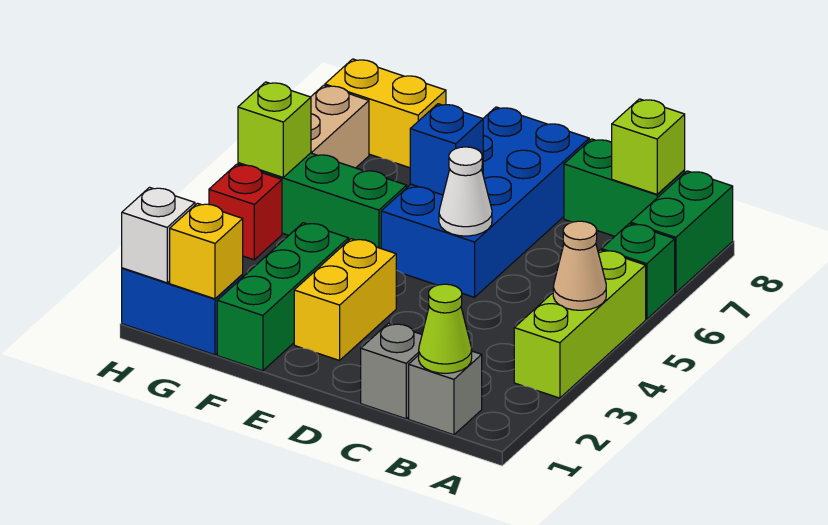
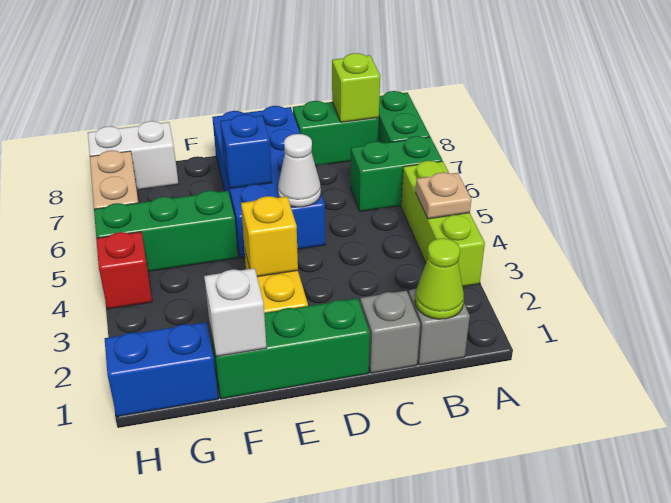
tan 1x1 cone [553,221,606,310] -> tan 1x1 plate [416,172,471,219]
green 1x1 brick [601,224,675,319] -> green 1x2 brick [350,136,442,212]
green 1x3 brick [217,223,349,371] -> green 1x3 brick turned to [210,298,370,399]
yellow 1x1 brick [170,203,243,299] -> yellow 1x1 brick moved to [241,196,298,277]
yellow 1x2 brick [325,59,446,168] -> white 1x2 brick [88,121,178,190]
white 1x1 brick [122,187,195,283] -> white 1x1 brick moved to [204,268,266,357]
lime 1x1 brick [238,82,311,177] -> none

